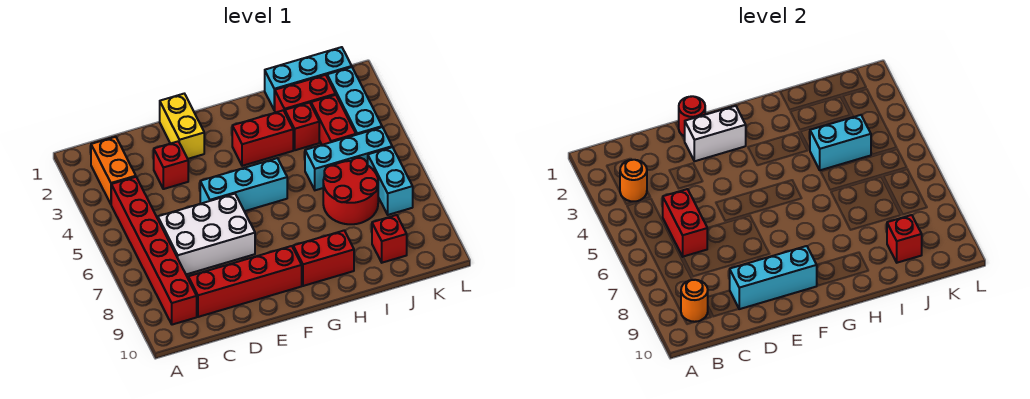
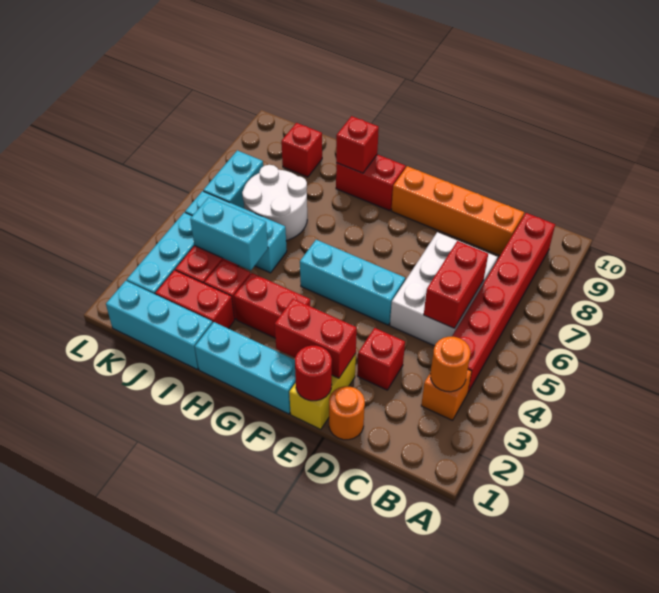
orange 1x2 brick [91,137,136,204] -> orange 1x1 brick [421,370,472,420]
orange 1x1 round brick [681,280,708,322] -> orange 1x1 round brick moved to [329,386,365,440]
white 2x3 brick [158,194,255,274] -> white 2x3 brick turned to [390,232,497,346]
red 1x4 brick [188,246,302,317] -> orange 1x4 brick [391,166,524,256]
cyan 1x3 brick [730,246,817,309] -> cyan 1x3 brick moved to [195,322,296,414]
white 1x2 brick [684,106,746,161] -> red 1x2 brick [275,299,357,378]
red 2x2 round brick [323,158,378,224] -> white 2x2 round brick [242,165,307,241]
red 1x1 brick [887,215,922,263] -> red 1x1 brick moved to [336,116,379,173]

